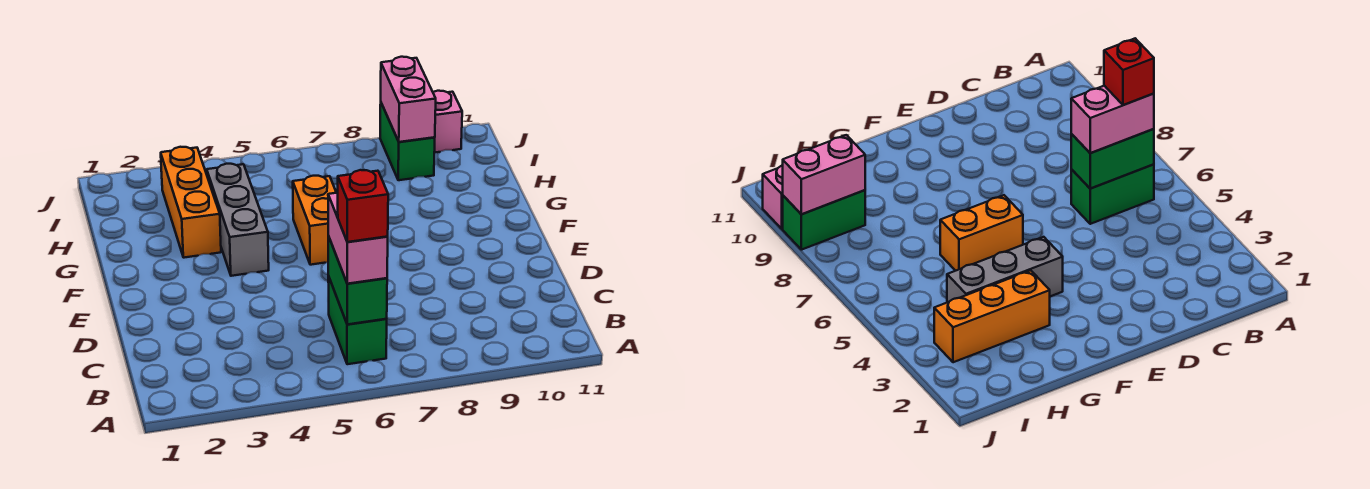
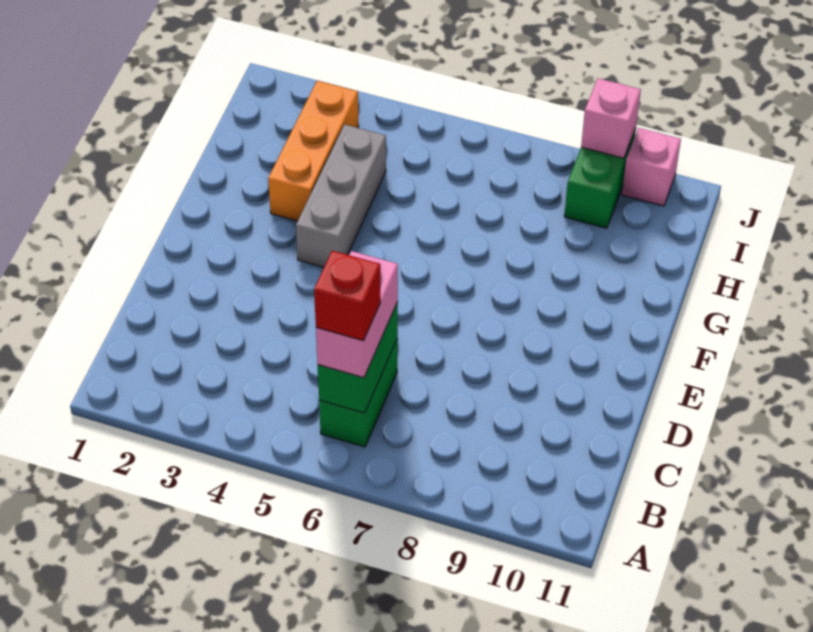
orange 1x2 brick [293,176,336,265] -> none
pink 1x2 brick [381,57,436,142] -> pink 1x1 brick [581,78,641,158]

